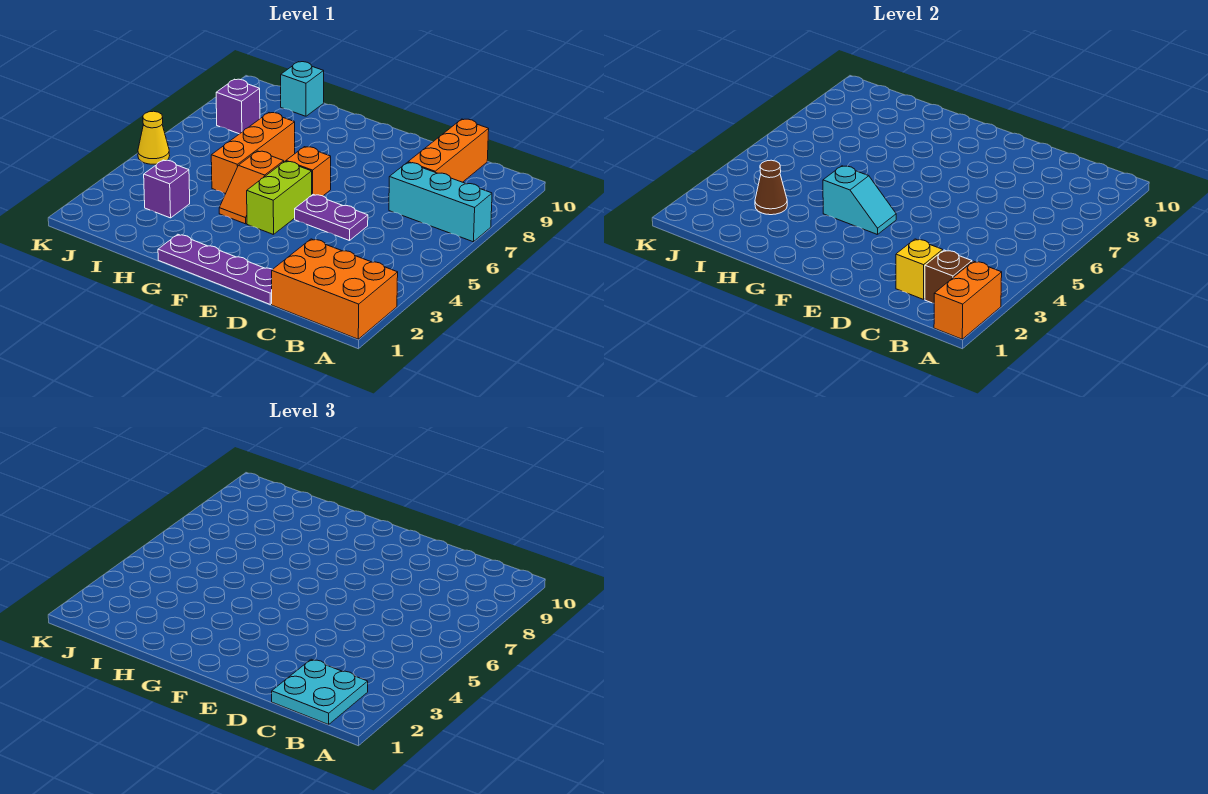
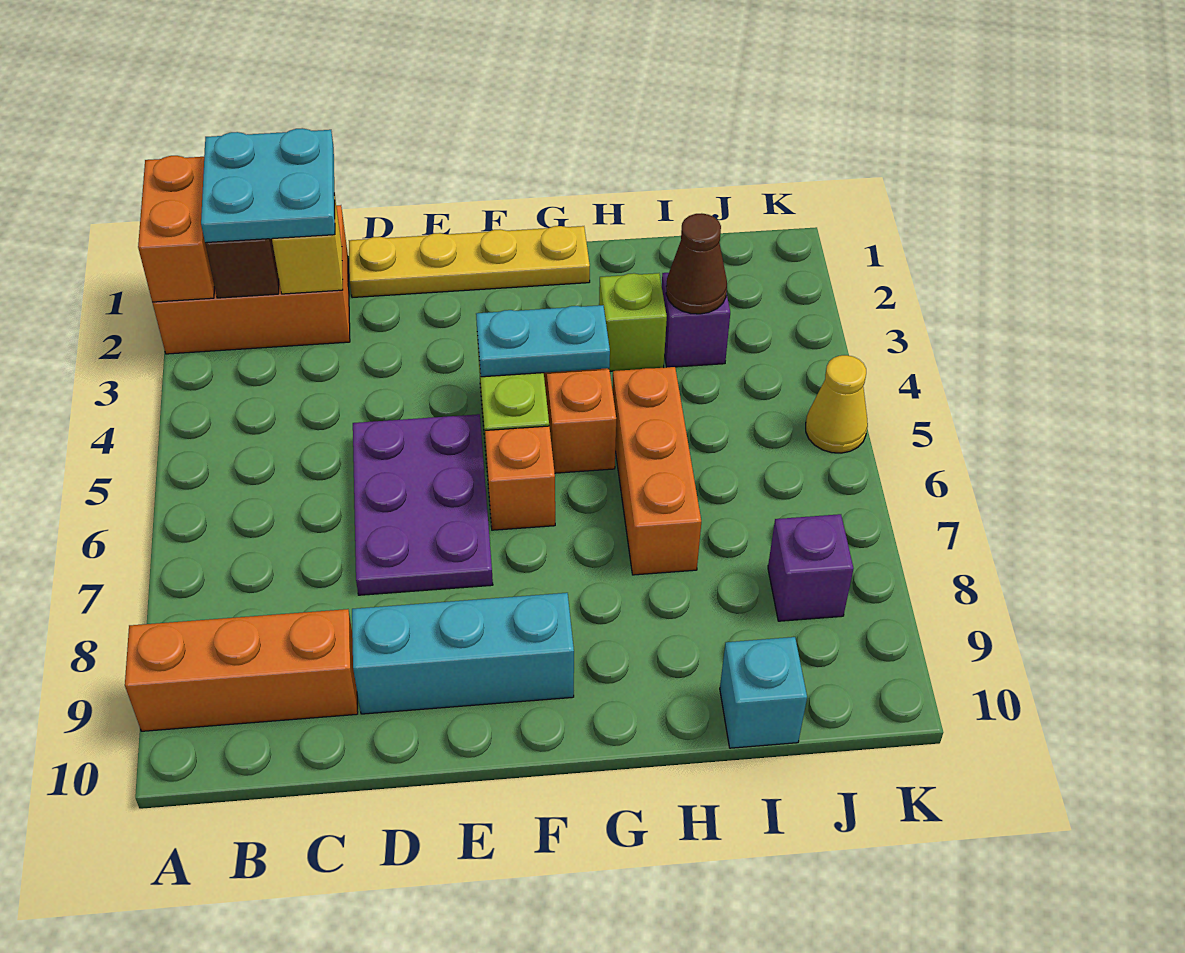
cyan 1x3 brick [389,162,492,242] -> cyan 1x3 brick moved to [352,593,574,714]
orange 1x3 brick [408,119,489,182] -> orange 1x3 brick turned to [125,609,358,731]
purple 1x4 plate [158,234,272,304] -> yellow 1x4 plate [349,226,590,298]
purple 1x2 plate [295,195,368,241] -> purple 2x3 plate [353,414,493,595]
cyan 1x2 slope [823,166,896,235] -> cyan 1x2 plate [476,305,610,377]
none -> lime 1x1 brick [599,273,667,371]

